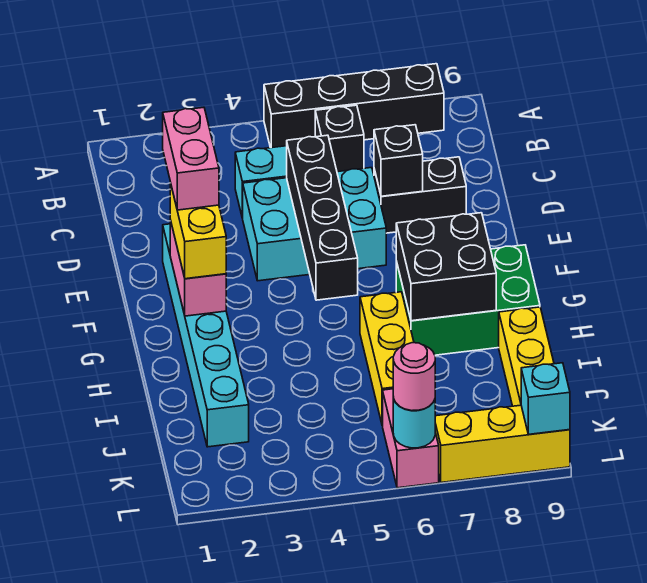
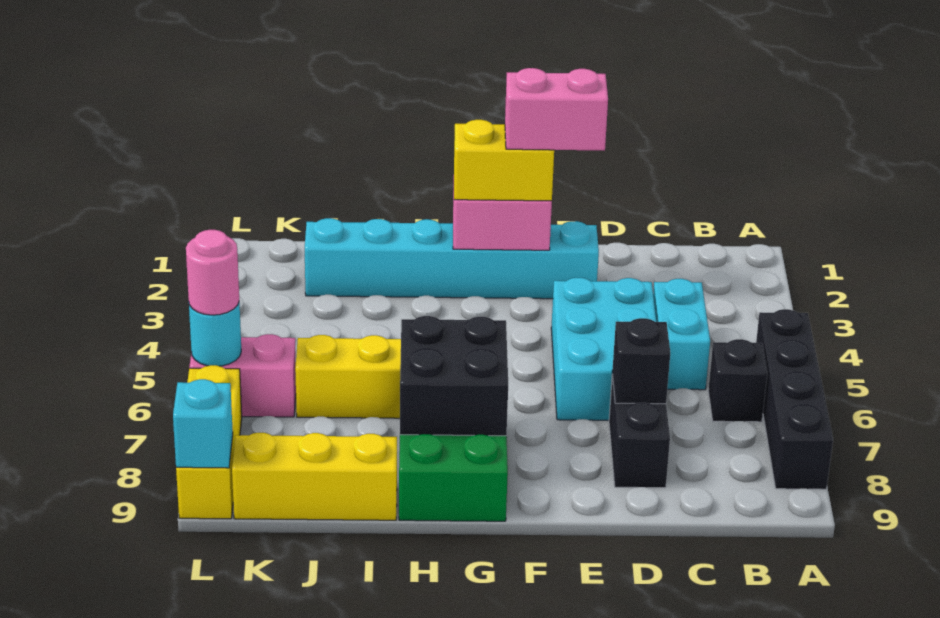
black 1x4 brick [287,135,358,300] -> none

